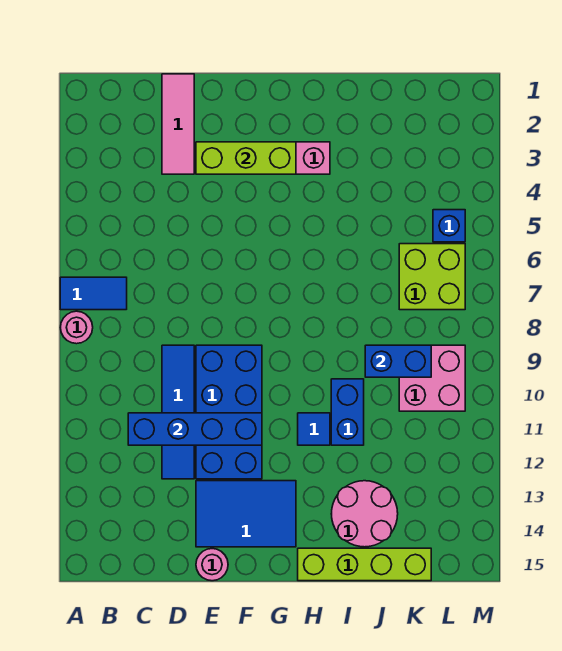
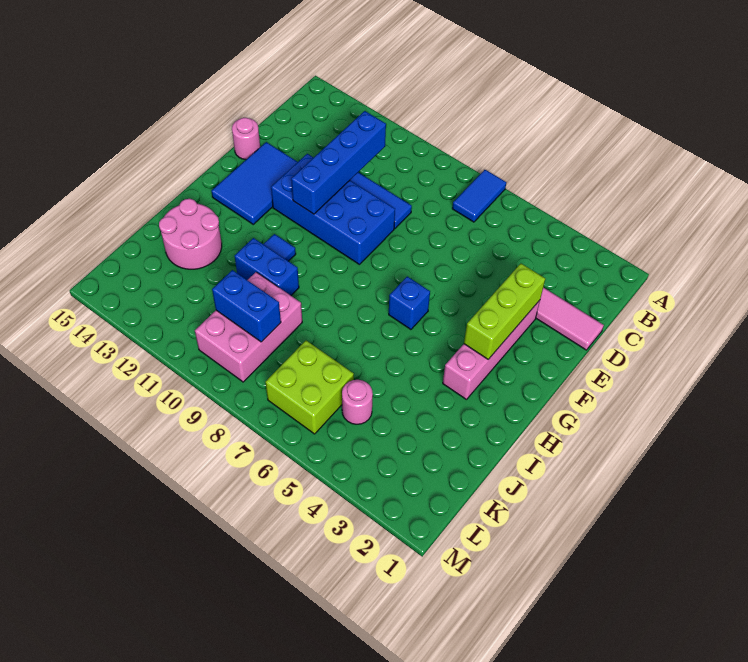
pink 1x1 round brick [60,311,93,344] -> pink 1x1 round brick moved to [342,380,373,424]
lime 1x4 brick [298,548,431,581] -> none
blue 1x2 brick [365,345,431,377] -> blue 1x2 brick turned to [212,270,281,342]
pink 2x2 brick [399,345,465,411] -> pink 2x3 brick [195,272,302,382]
blue 1x1 brick [433,210,465,242] -> blue 1x1 brick moved to [389,277,430,329]

